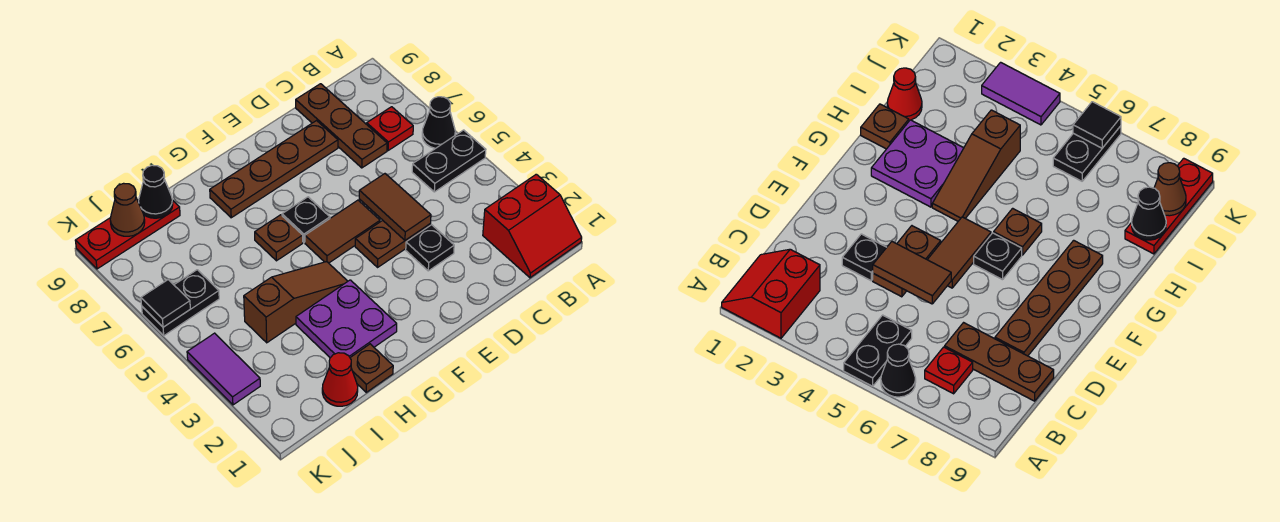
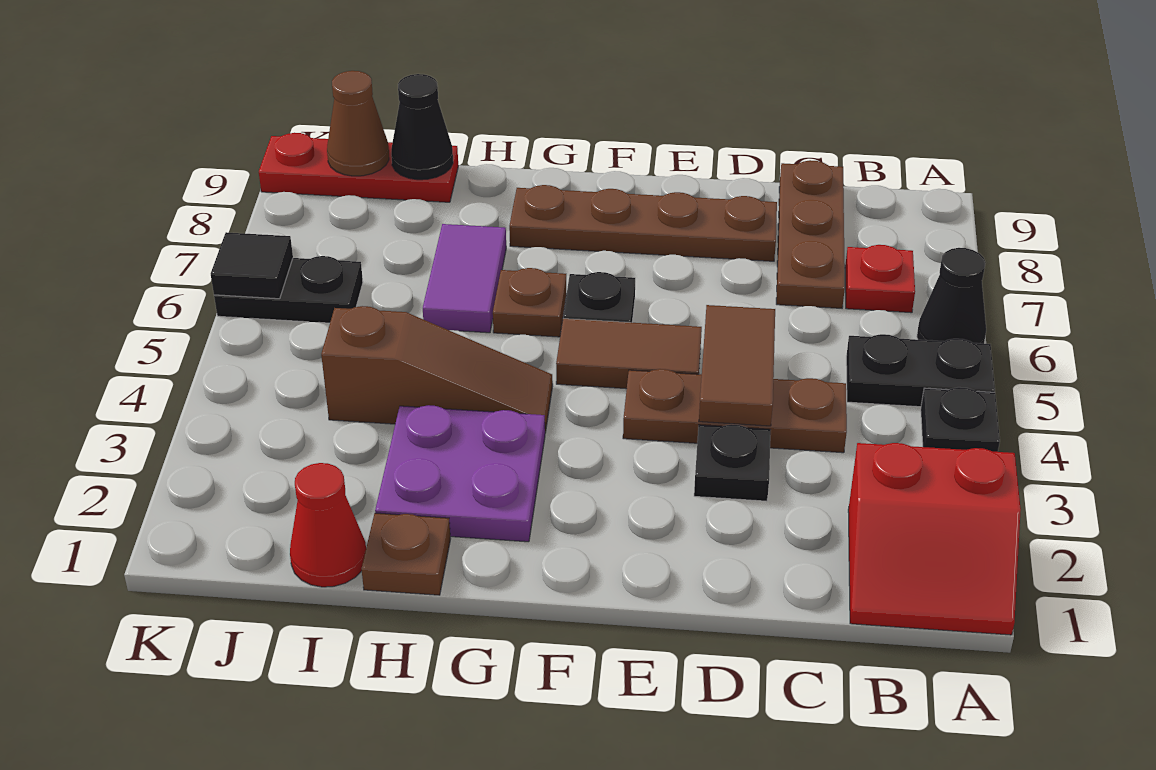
none -> black 1x1 plate [921,387,1000,452]
brown 1x2 plate [355,220,430,267] -> brown 1x3 plate [623,369,847,453]
purple 1x2 tile [187,333,260,405] -> purple 1x2 tile moved to [423,224,506,333]

